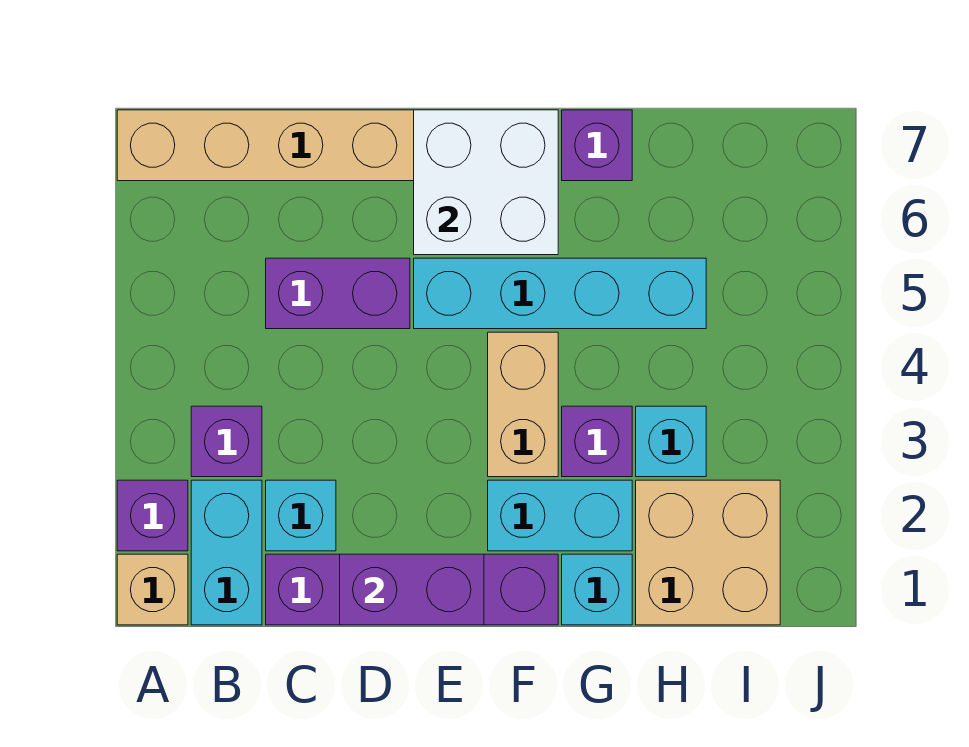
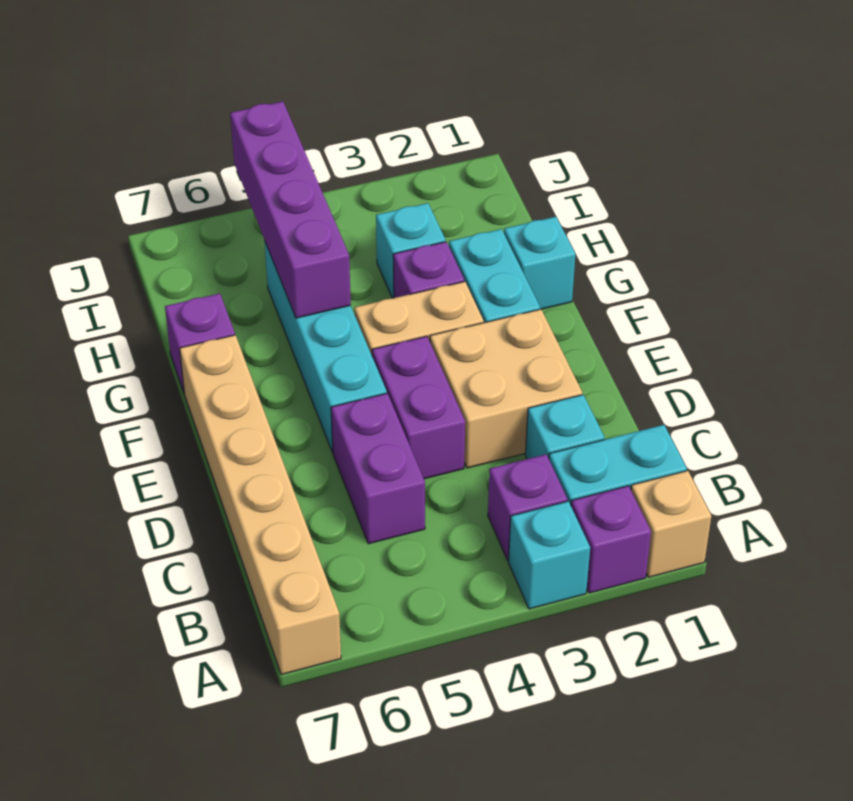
none -> cyan 1x1 brick [508,501,590,609]
purple 1x4 brick [266,554,558,625] -> purple 1x4 brick moved to [230,102,351,318]
purple 1x2 brick [340,554,484,625] -> purple 1x2 brick moved to [372,336,465,479]
white 2x2 brick [414,110,558,255] -> none
tan 2x2 brick [636,480,780,625] -> tan 2x2 brick moved to [430,309,582,468]

